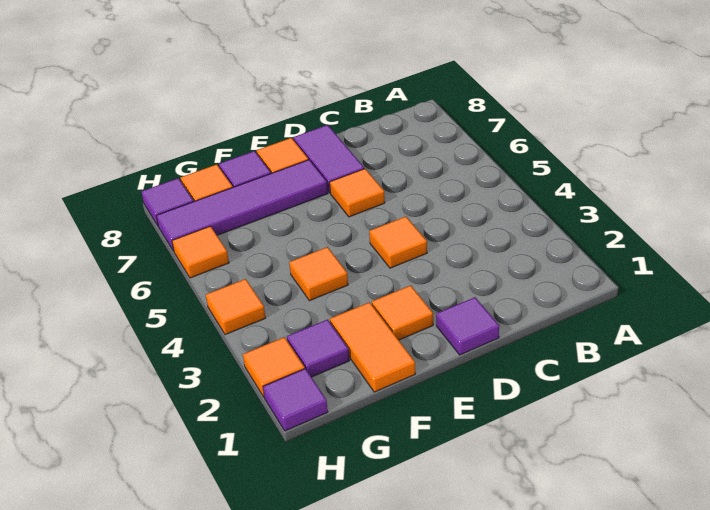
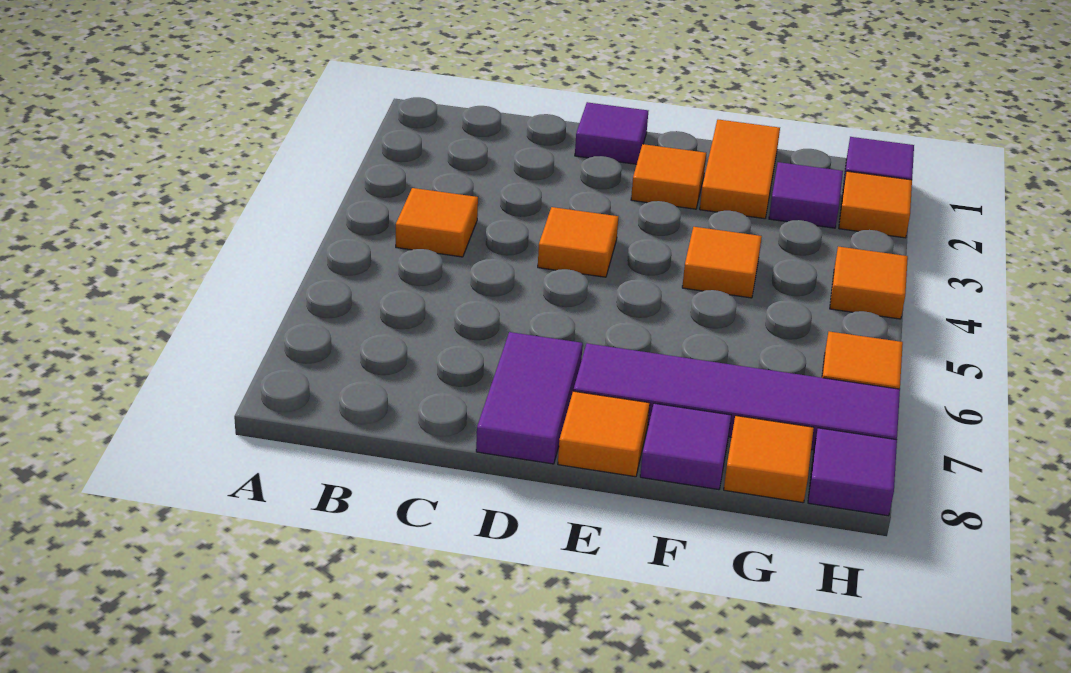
orange 1x1 tile [330,169,385,217] -> orange 1x1 tile moved to [396,188,478,257]

